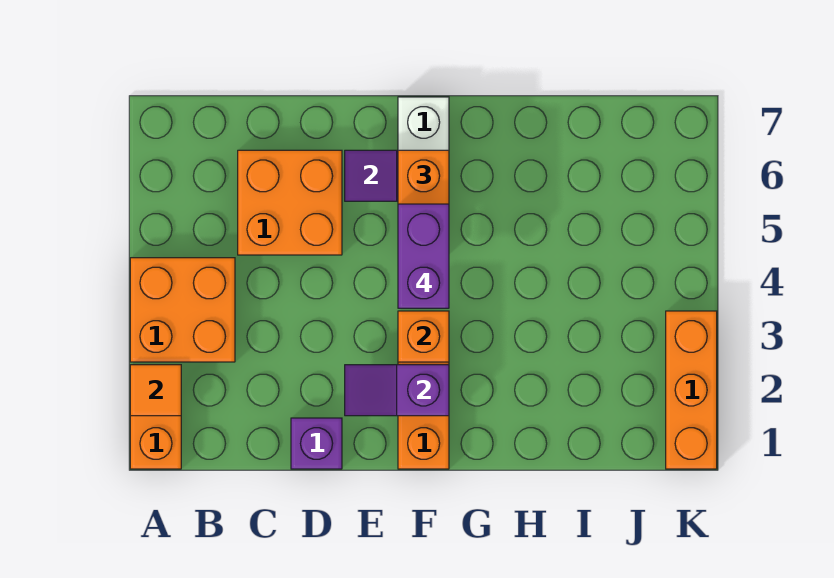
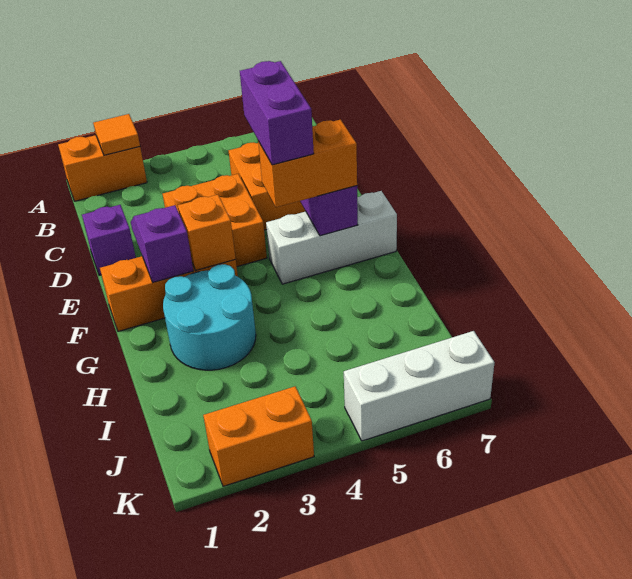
orange 2x2 brick [130,258,235,362] -> orange 2x2 brick moved to [163,174,267,267]
purple 1x2 brick [398,204,449,308] -> purple 1x2 brick turned to [240,61,314,165]
none -> cyan 2x2 round brick [163,264,256,370]
orange 1x3 brick [666,311,717,469] -> orange 1x2 brick [203,387,314,486]
none -> white 1x3 brick [344,331,494,441]

